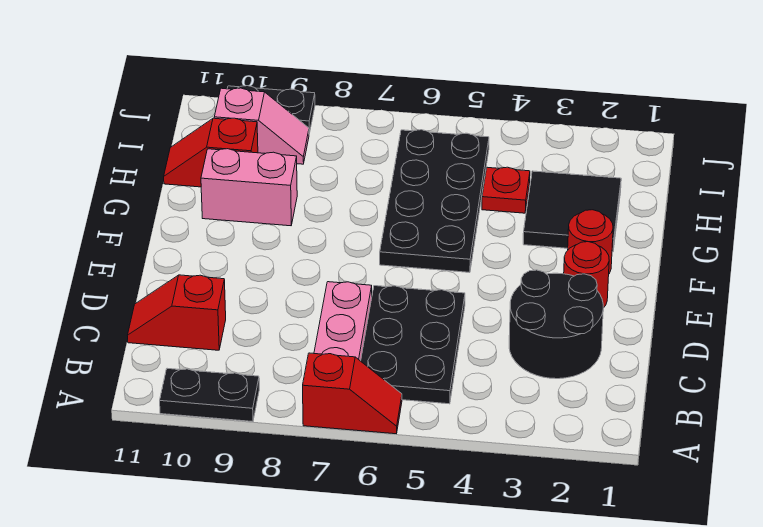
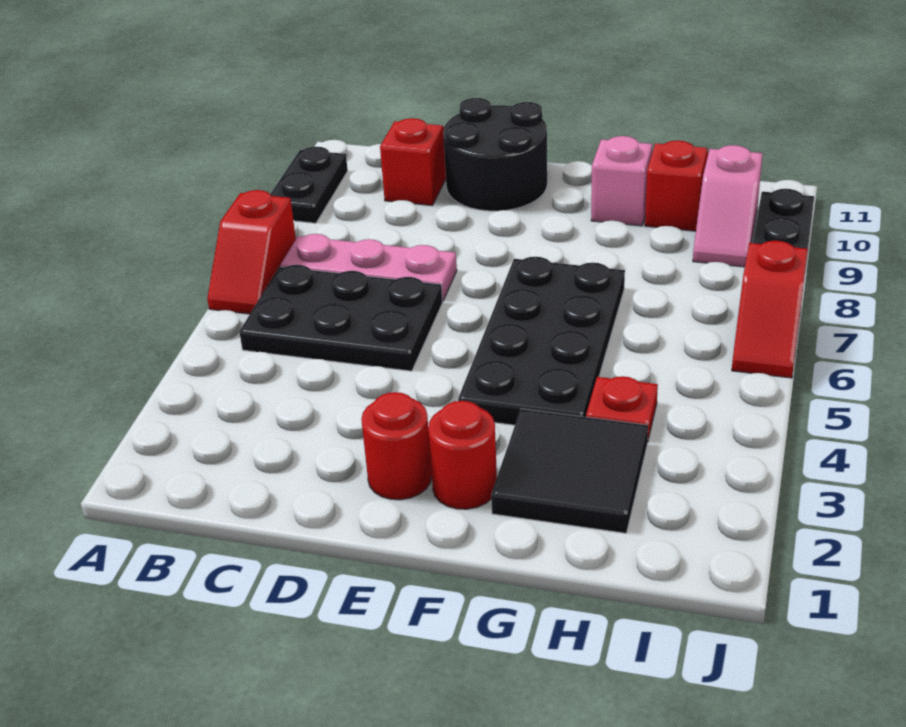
black 2x2 round brick [509,270,603,379] -> black 2x2 round brick moved to [443,98,547,211]
black 2x4 plate [380,130,489,272] -> black 2x4 plate turned to [458,257,625,425]
pink 1x2 brick [201,149,297,226] -> pink 1x1 brick [591,136,652,226]
none -> red 1x2 slope [732,241,808,378]

